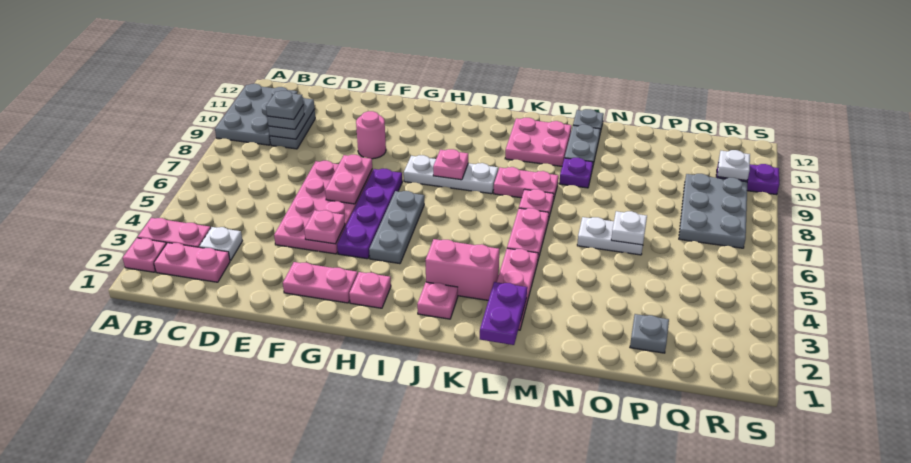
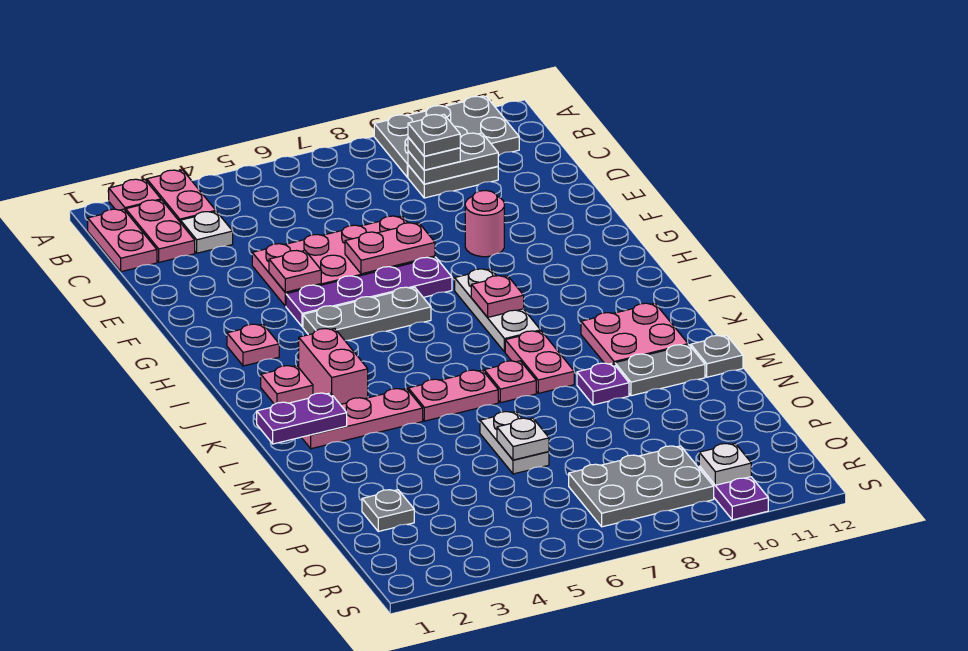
pink 1x2 plate [283,262,358,303] -> pink 1x2 plate moved to [88,209,157,272]

